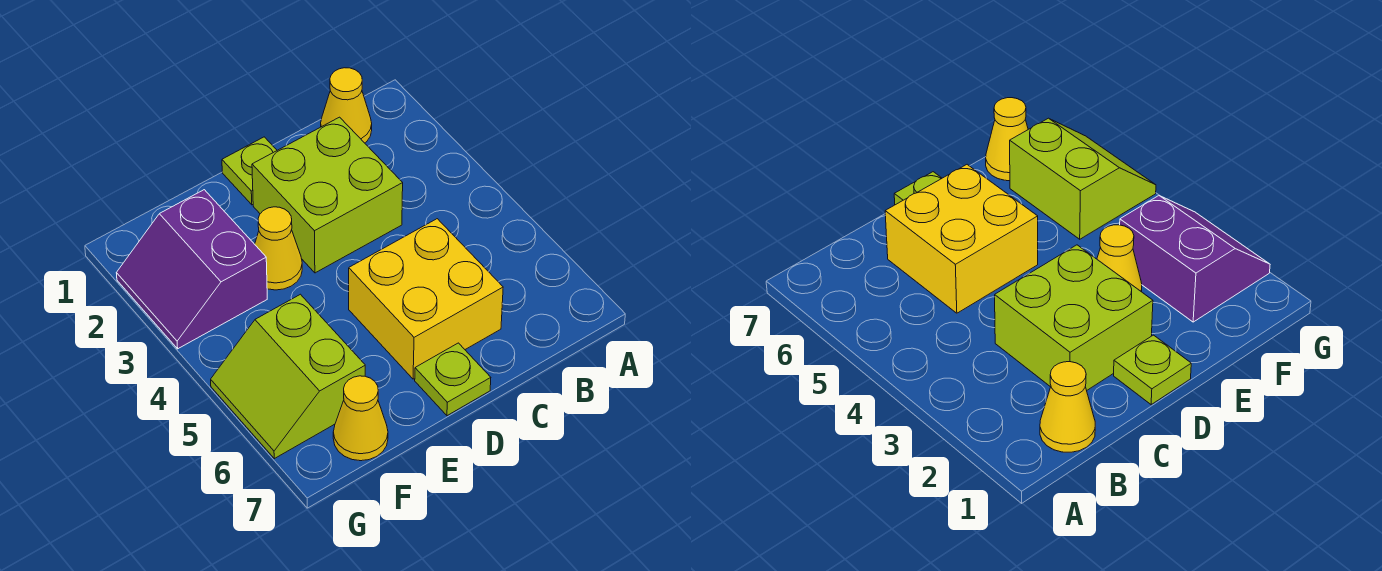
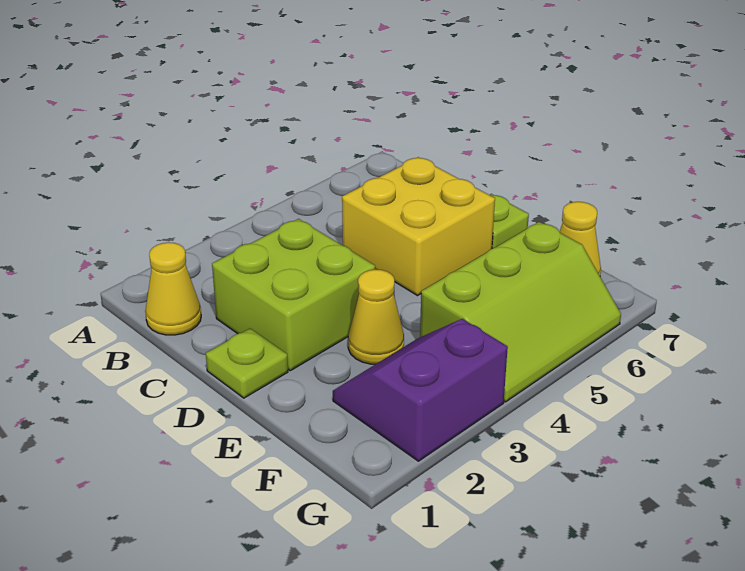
purple 2x2 slope [116,190,267,349] -> purple 2x2 slope turned to [333,319,508,461]
lime 2x2 slope [211,294,365,459] -> lime 2x3 slope [420,222,621,402]

